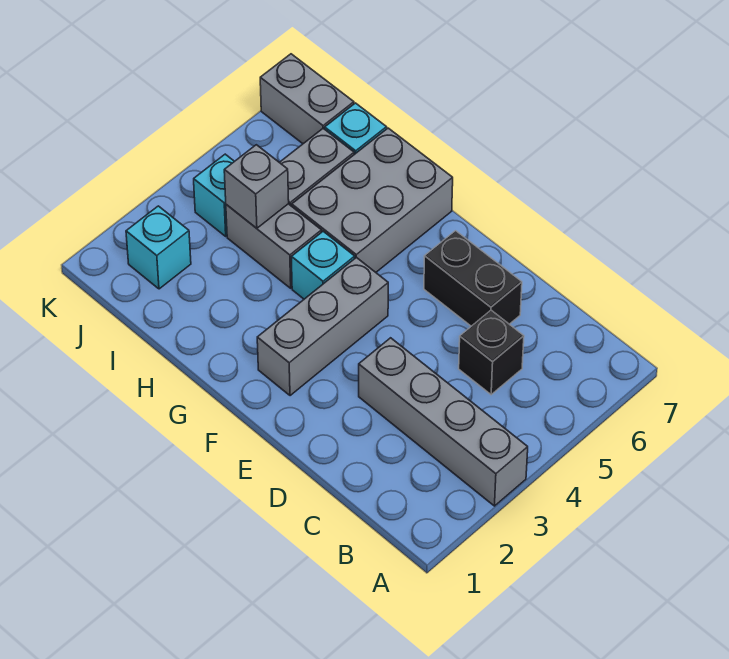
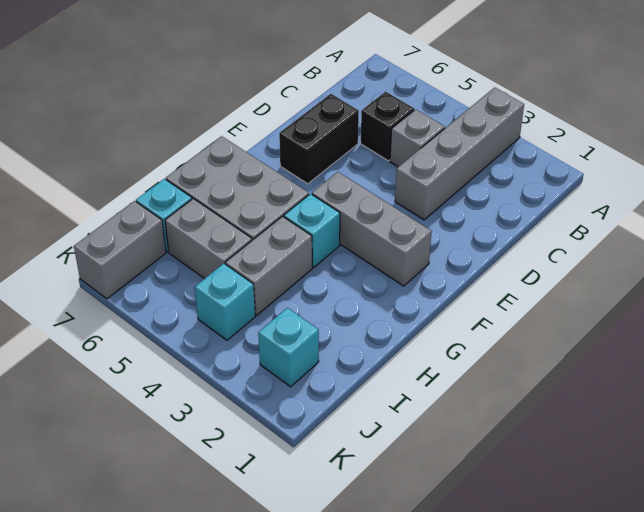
grey 1x1 brick [224,145,289,228] -> grey 1x1 brick moved to [390,109,445,167]

